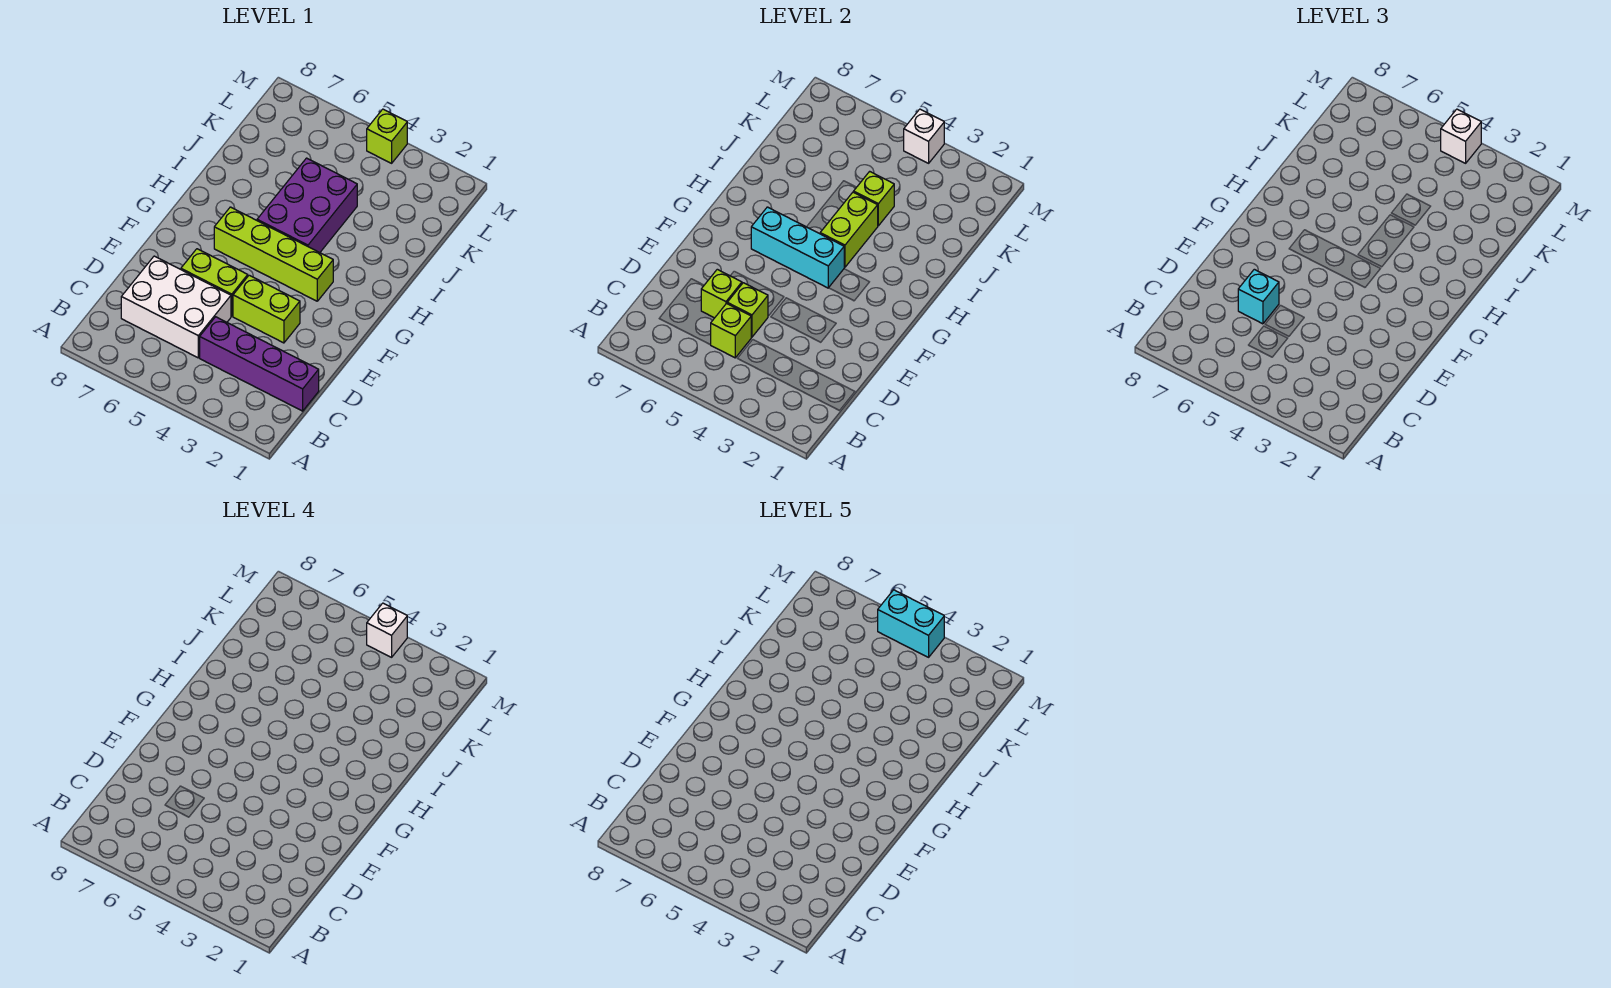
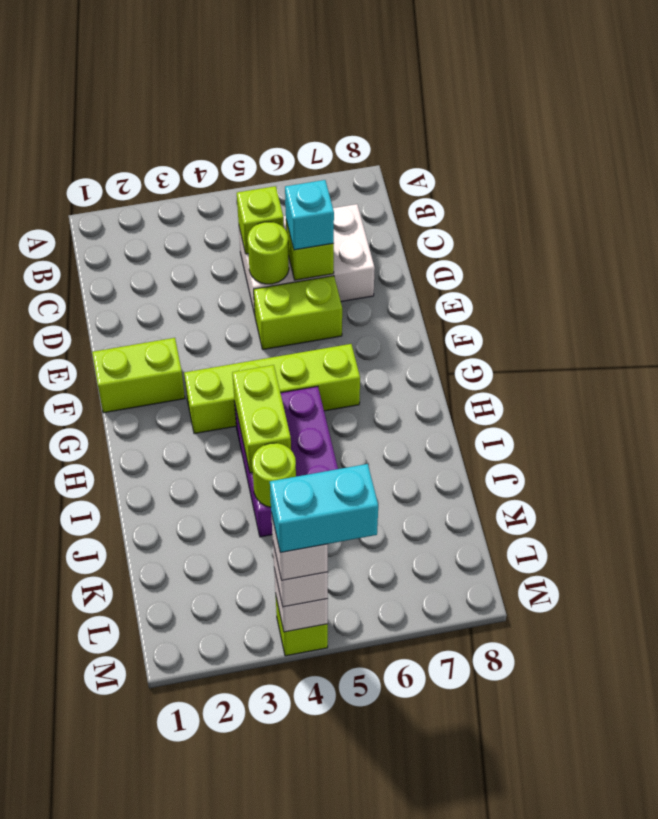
purple 1x4 brick [200,317,319,411] -> none
lime 1x1 brick [727,283,768,337] -> lime 1x1 round brick [248,222,289,284]
lime 1x2 brick [233,275,300,343] -> lime 1x2 brick moved to [92,338,185,413]
cyan 1x3 brick [751,207,844,288] -> none
lime 1x1 brick [854,171,894,226] -> lime 1x1 round brick [252,443,296,507]

